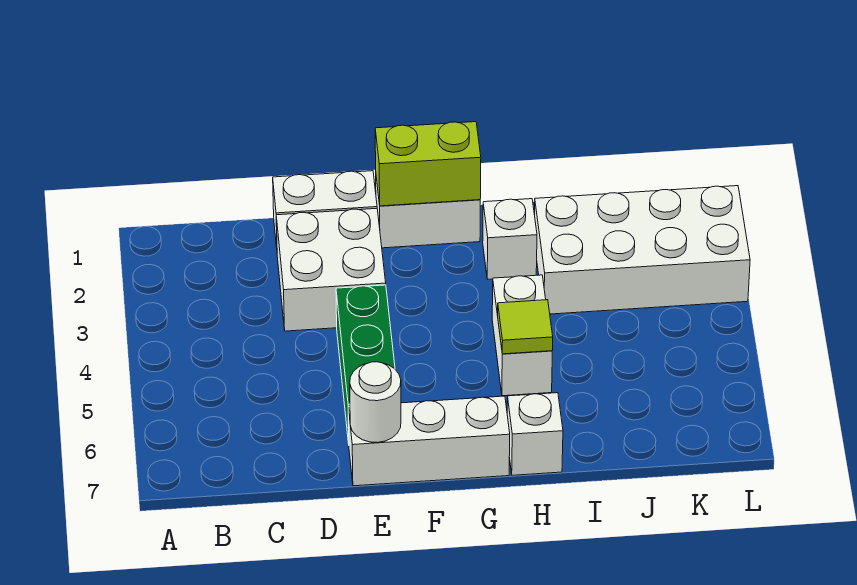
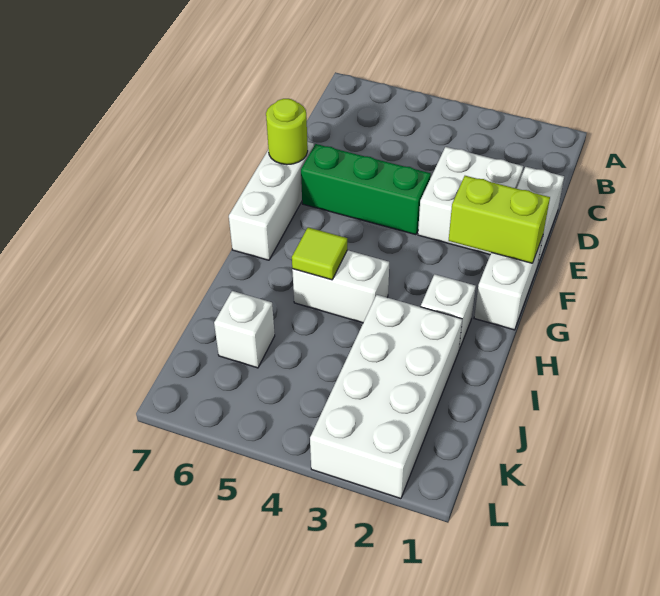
white 1x1 round brick [350,362,401,443] -> lime 1x1 round brick [266,99,308,165]
lime 1x2 brick [375,122,481,206] -> lime 1x2 brick turned to [449,176,550,263]
white 1x1 brick [507,393,563,475] -> white 1x1 brick moved to [214,291,275,368]

